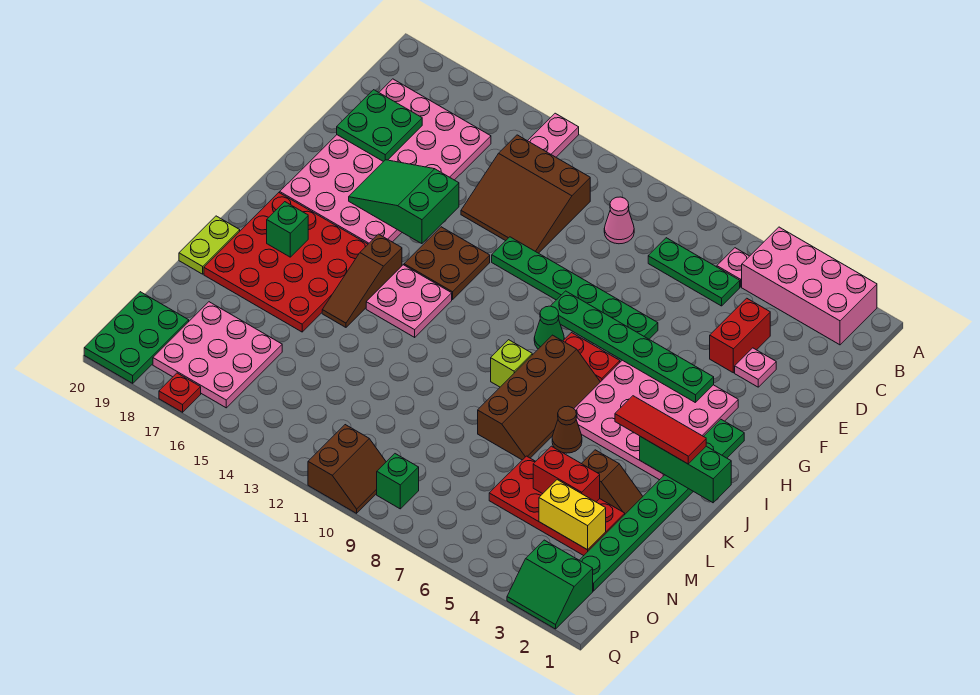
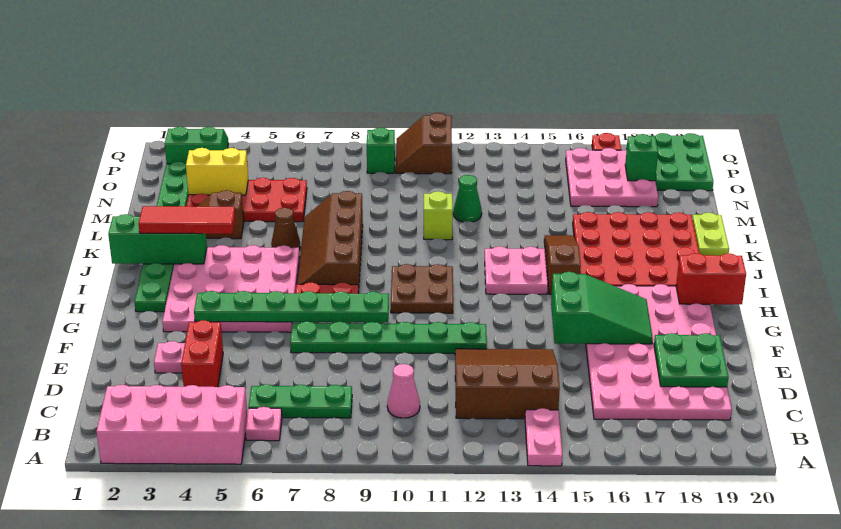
brown 2x2 plate [404,227,490,300] -> brown 2x2 plate moved to [391,264,453,313]
green 1x1 cone [534,306,564,349] -> green 1x1 cone moved to [453,175,482,222]
lime 1x1 brick [491,340,532,387] -> lime 1x1 brick moved to [424,191,453,240]
green 1x1 brick [267,202,308,257] -> green 1x1 brick moved to [625,134,658,181]
red 1x2 brick [533,446,600,502] -> red 1x2 brick moved to [676,253,746,304]

